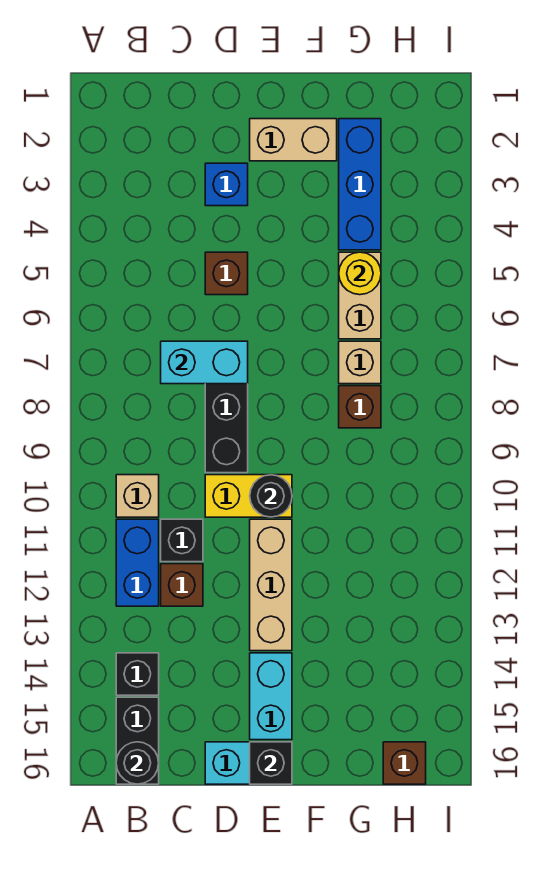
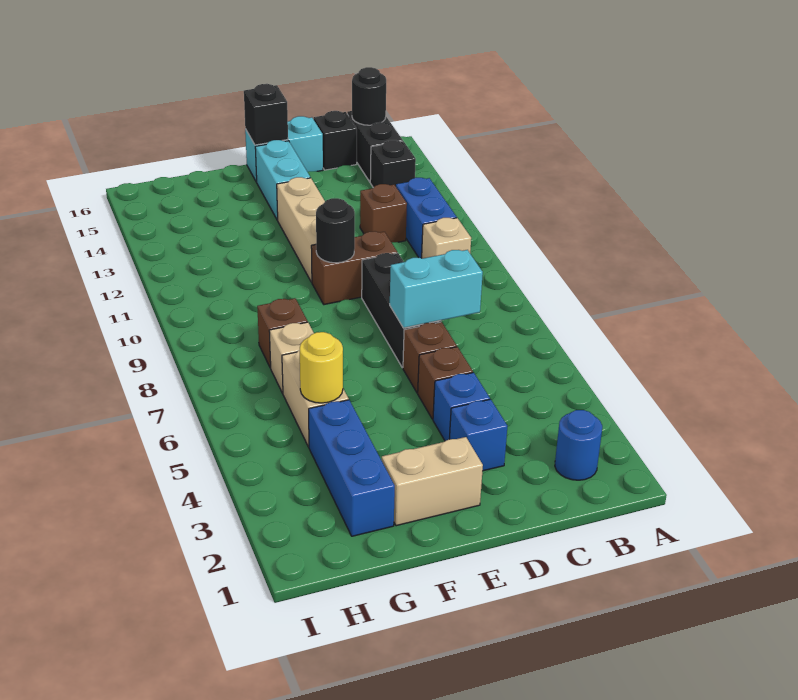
none -> blue 1x1 round brick [555,410,602,480]
black 1x1 brick [161,519,203,562] -> black 1x1 brick moved to [314,111,357,170]
none -> blue 1x1 brick [433,373,490,441]
yellow 1x2 brick [205,475,292,517] -> brown 1x2 brick [311,231,397,305]
brown 1x1 brick [383,742,426,784] -> brown 1x1 brick moved to [403,322,457,393]

